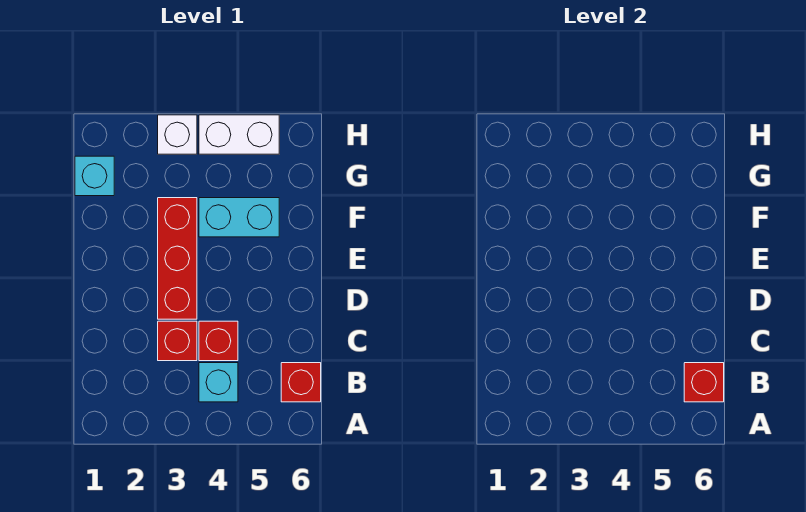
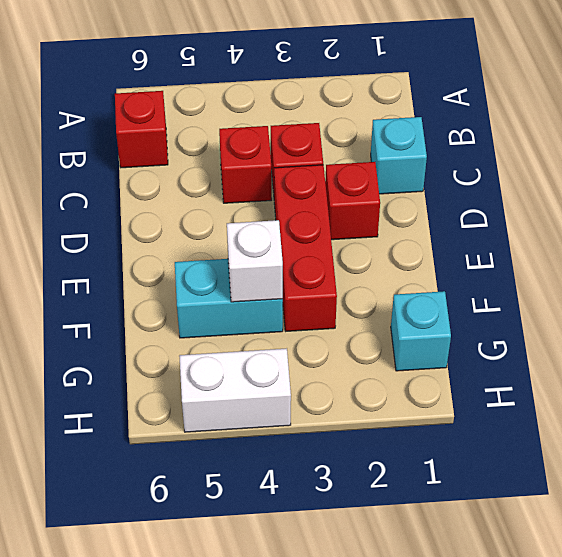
cyan 1x1 brick [199,363,238,402] -> cyan 1x1 brick moved to [371,117,427,194]
red 1x1 brick [684,363,724,402] -> red 1x1 brick moved to [325,162,380,240]
white 1x1 brick [158,115,197,154] -> white 1x1 brick moved to [227,220,283,302]

